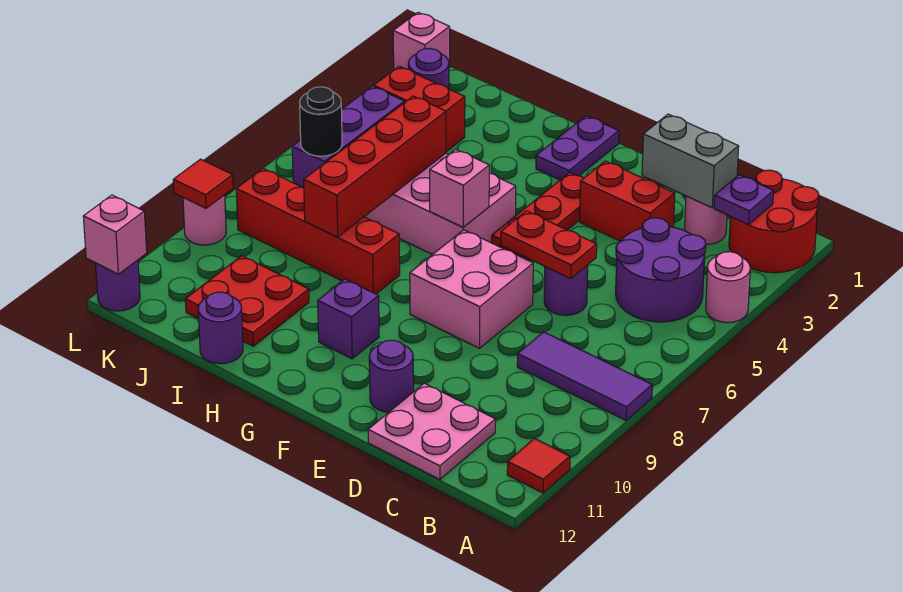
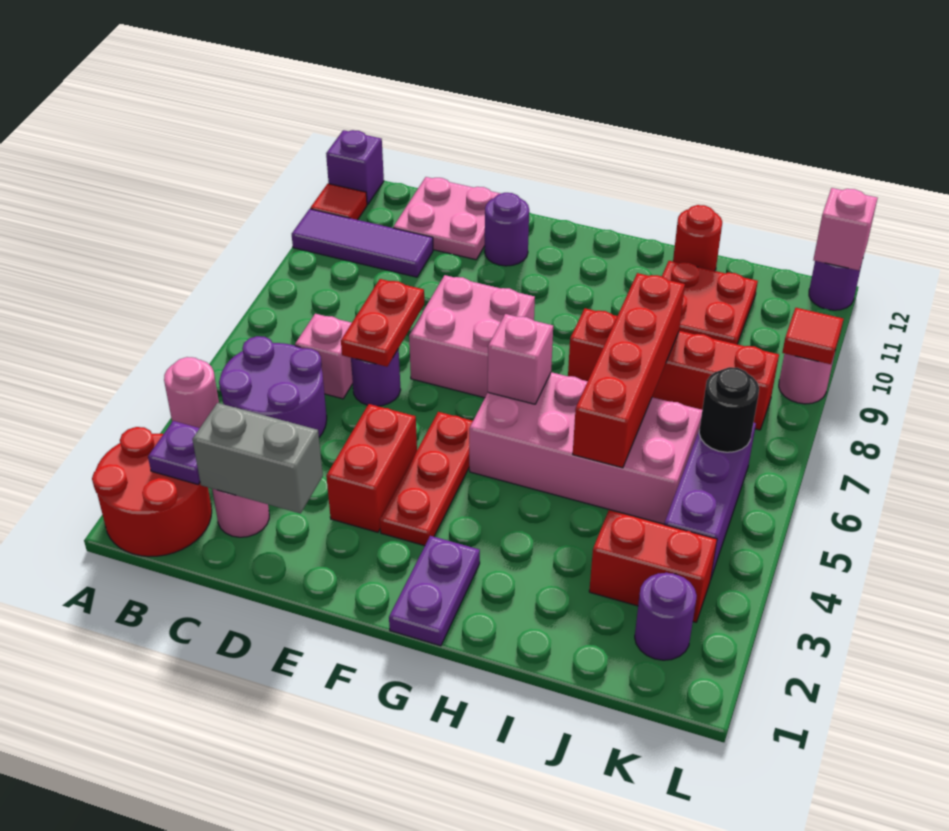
purple 1x3 tile [517,332,652,420] -> purple 1x3 tile moved to [292,209,433,277]
red 1x2 brick [580,161,675,241] -> red 1x2 brick turned to [326,404,417,532]
red 1x2 plate [501,211,597,279] -> red 1x2 plate turned to [341,279,424,367]
purple 1x1 brick [318,279,379,359] -> purple 1x1 brick moved to [326,130,384,205]
purple 1x1 round brick [198,292,243,364] -> red 1x1 round brick [673,205,722,271]
pink 1x1 brick [393,12,450,70] -> pink 1x1 brick moved to [295,314,353,399]

